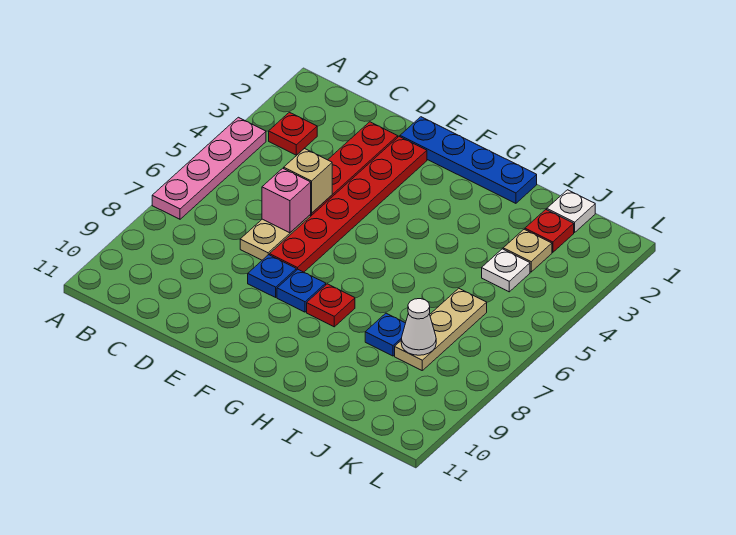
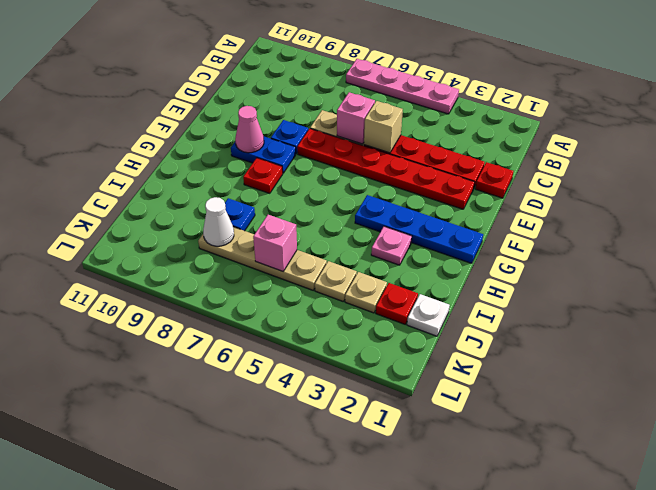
red 1x1 plate [269,112,317,155] -> red 1x1 plate moved to [475,162,513,198]
blue 1x4 plate [400,117,537,203] -> blue 1x4 plate turned to [355,195,483,263]
blue 1x1 plate [277,270,326,312] -> blue 1x2 plate [231,137,296,173]
none -> pink 1x1 cone [235,106,264,153]
none -> pink 1x1 plate [371,226,412,265]
white 1x1 plate [482,249,530,292] -> tan 1x1 plate [315,261,357,302]
tan 1x3 plate [395,288,487,370] -> tan 1x4 plate [198,227,327,290]
none -> pink 1x1 brick [253,215,297,271]

